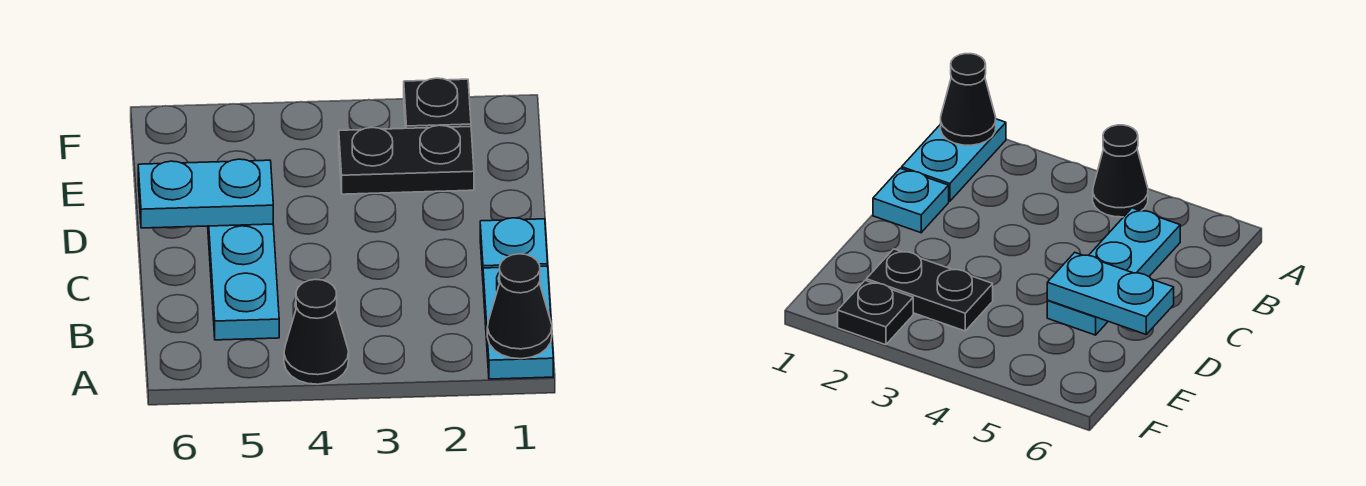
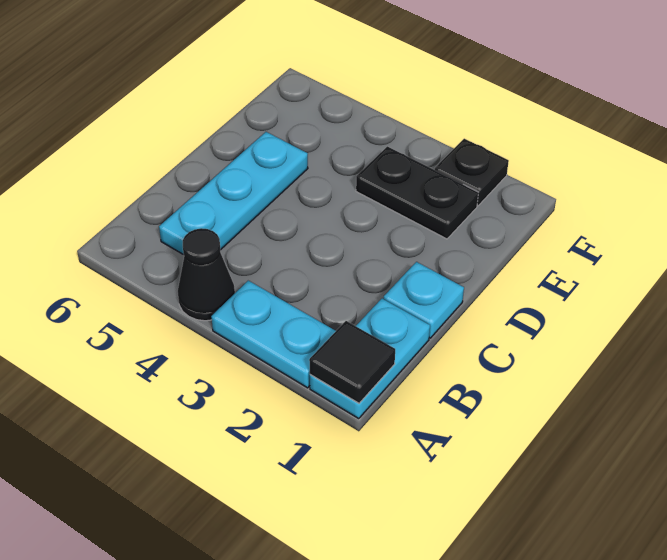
black 1x1 cone [487,254,552,359] -> black 1x1 tile [309,321,395,403]
cyan 1x2 plate [138,159,273,228] -> cyan 1x2 plate moved to [211,281,336,388]

